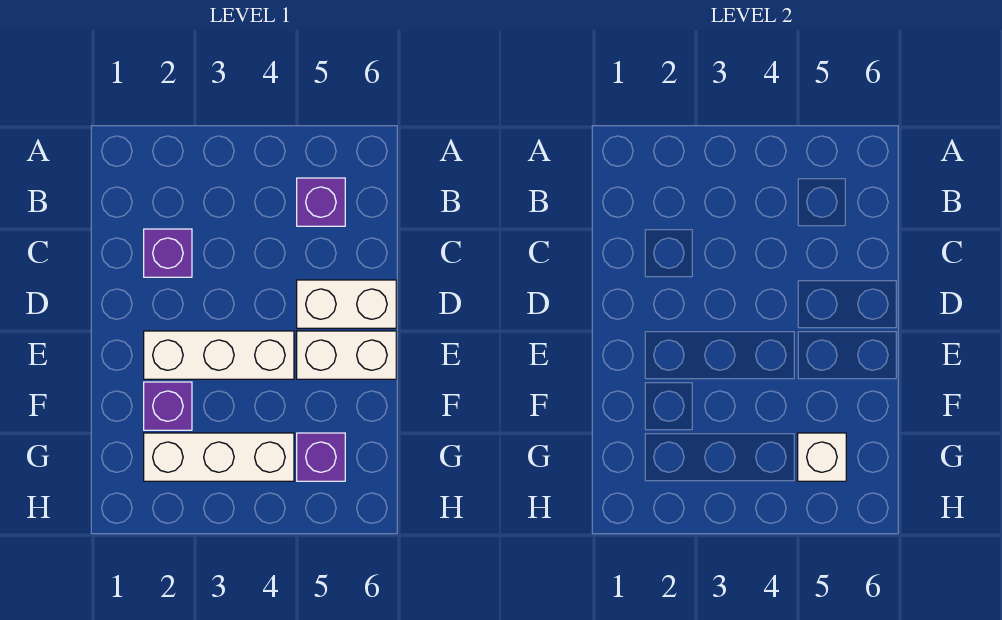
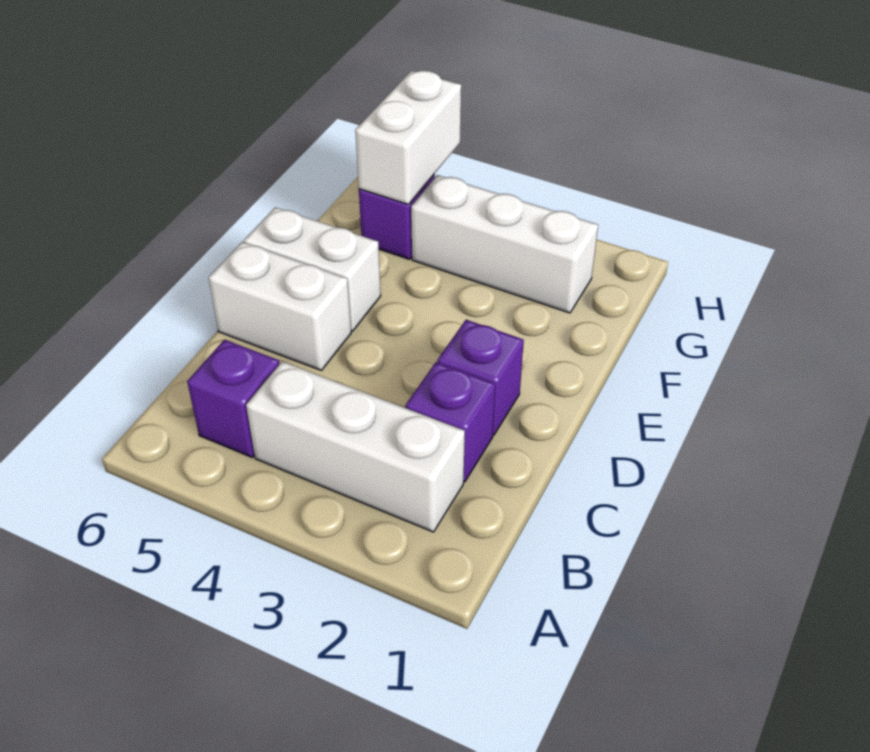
white 1x3 brick [144,331,294,379] -> white 1x3 brick moved to [246,362,465,532]
purple 1x1 brick [144,382,192,430] -> purple 1x1 brick moved to [437,320,524,435]
white 1x1 brick [798,433,846,481] -> white 1x2 brick [355,71,461,204]

